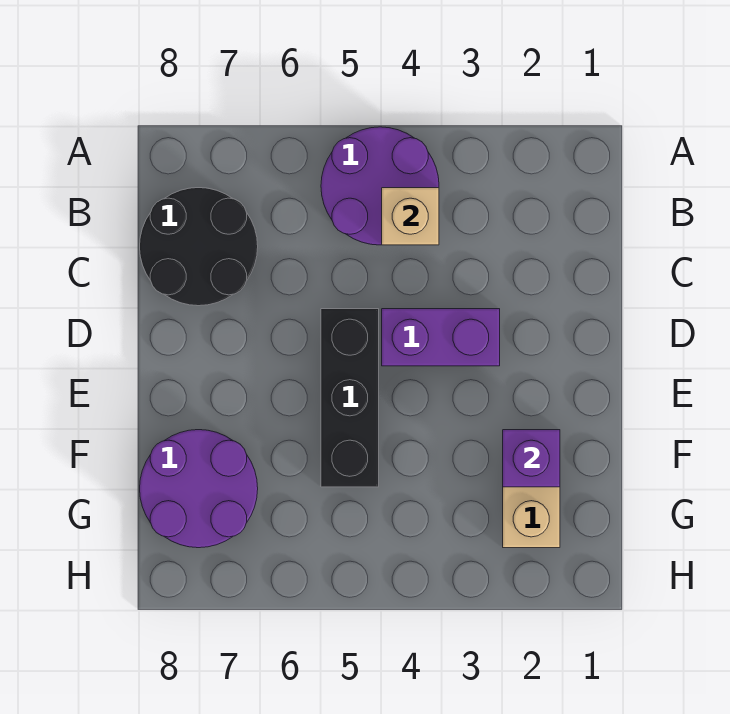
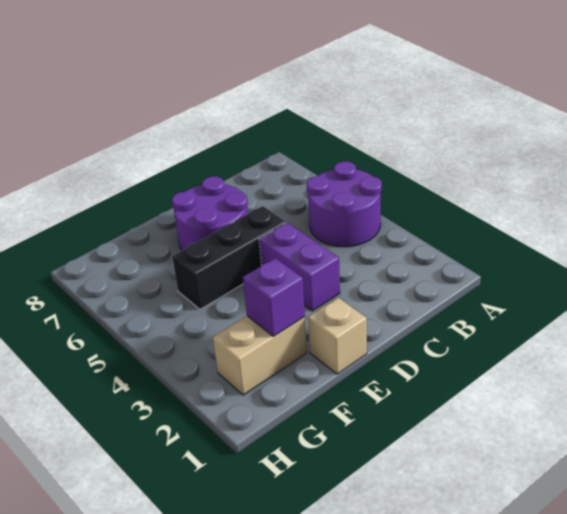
tan 1x1 brick [382,188,439,245] -> tan 1x1 brick moved to [308,298,367,374]
black 2x2 round brick [140,188,258,306] -> none
purple 2x2 round brick [140,430,258,548] -> purple 2x2 round brick moved to [172,177,248,251]

